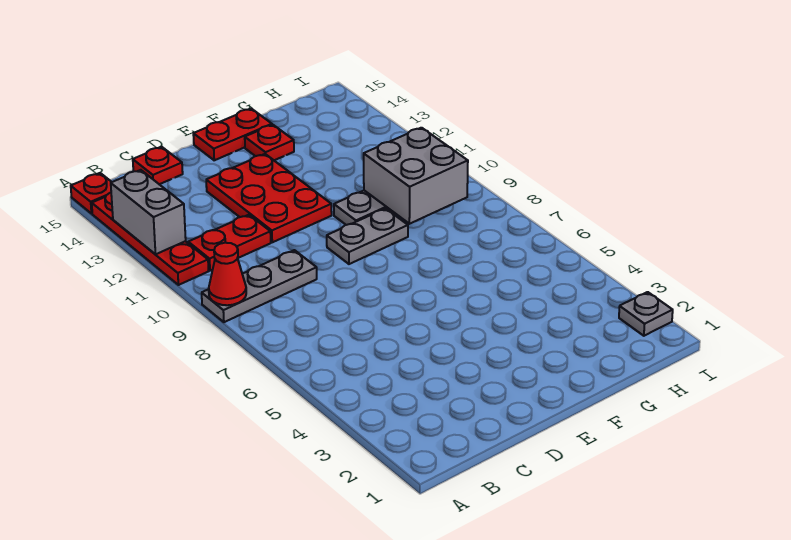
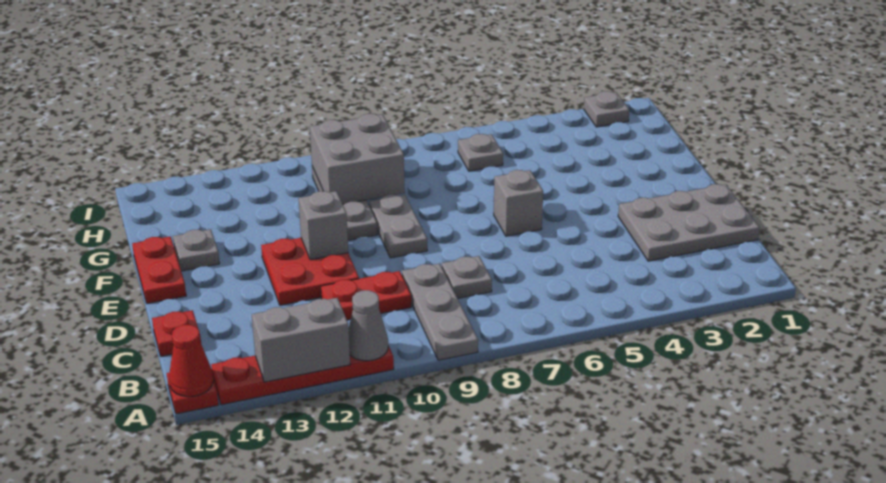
red 1x1 cone [209,243,246,305] -> red 1x1 cone moved to [169,325,213,397]
none -> grey 1x1 cone [349,290,388,361]
red 1x2 plate [188,215,271,271] -> red 1x2 plate turned to [321,271,411,320]
none -> grey 2x3 plate [618,184,760,261]
none -> grey 1x1 plate [442,256,492,298]
red 2x3 plate [206,154,332,242] -> red 2x2 plate [261,238,359,305]
none -> grey 1x1 brick [494,170,543,236]
none -> grey 1x1 brick [299,191,348,260]
red 1x1 plate [245,125,294,160] -> grey 1x1 plate [173,229,220,271]
none -> grey 1x1 plate [458,134,503,171]

